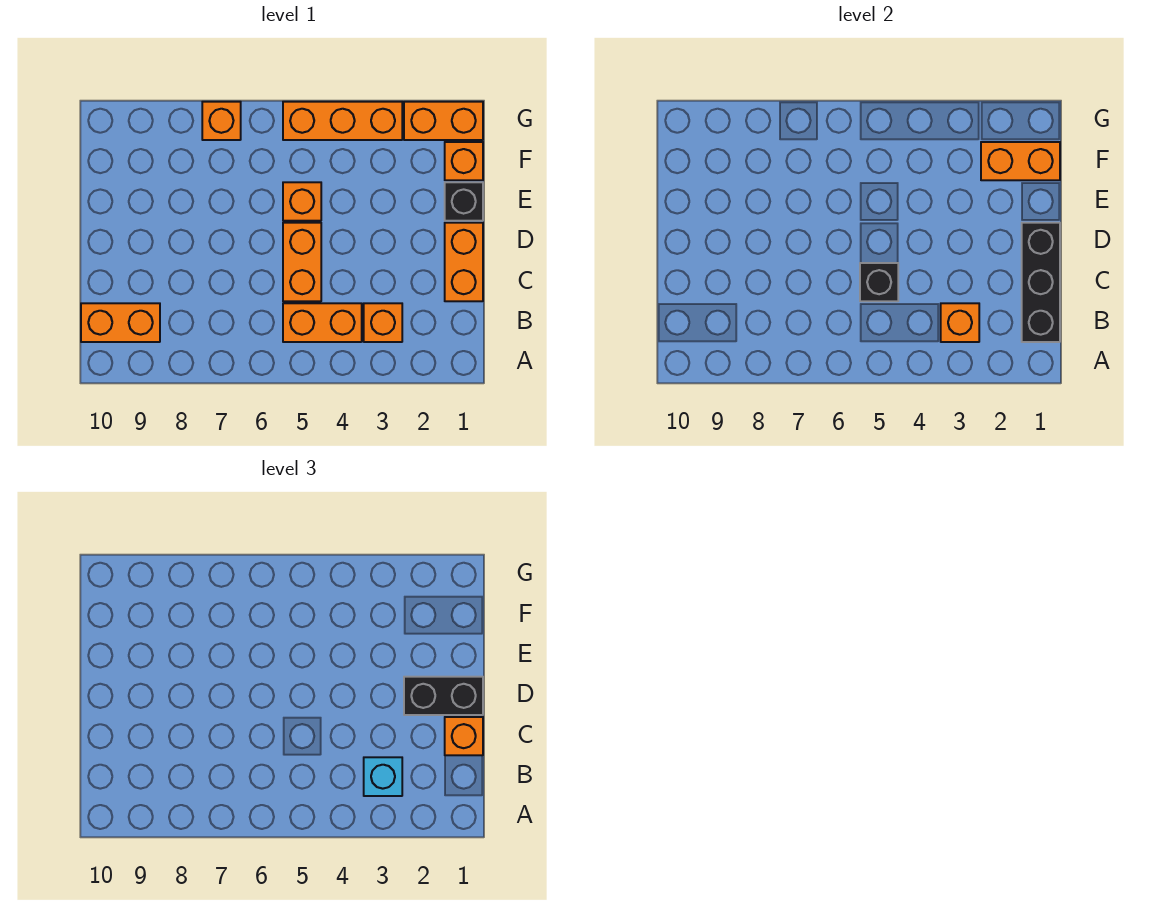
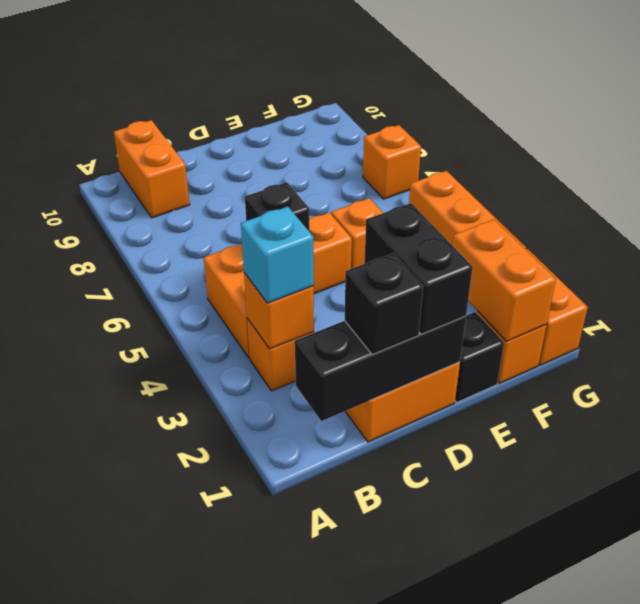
orange 1x1 brick [445,717,483,755] -> black 1x1 brick [345,253,423,355]

